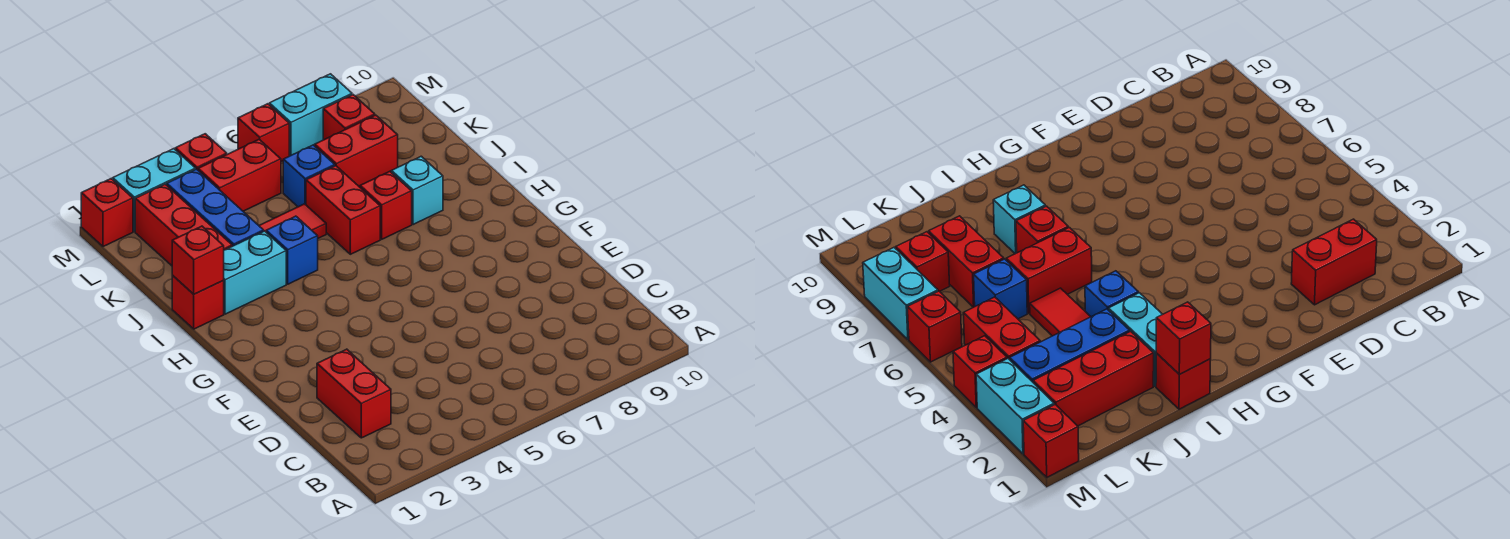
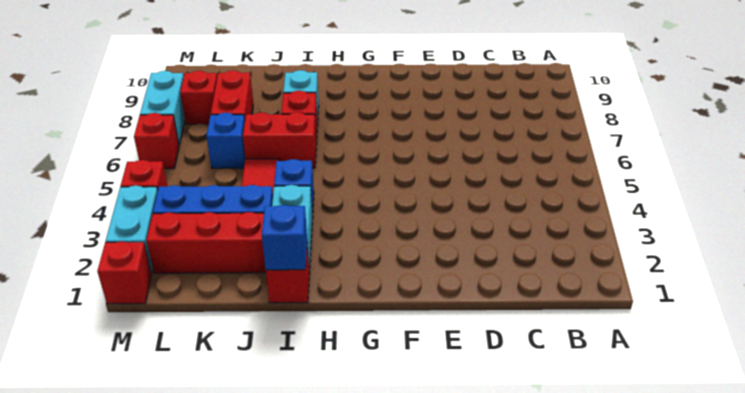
red 1x2 brick [317,349,391,438] -> none
red 1x1 brick [172,226,224,294] -> blue 1x1 brick [262,205,307,270]
red 1x2 brick [198,139,281,211] -> none

